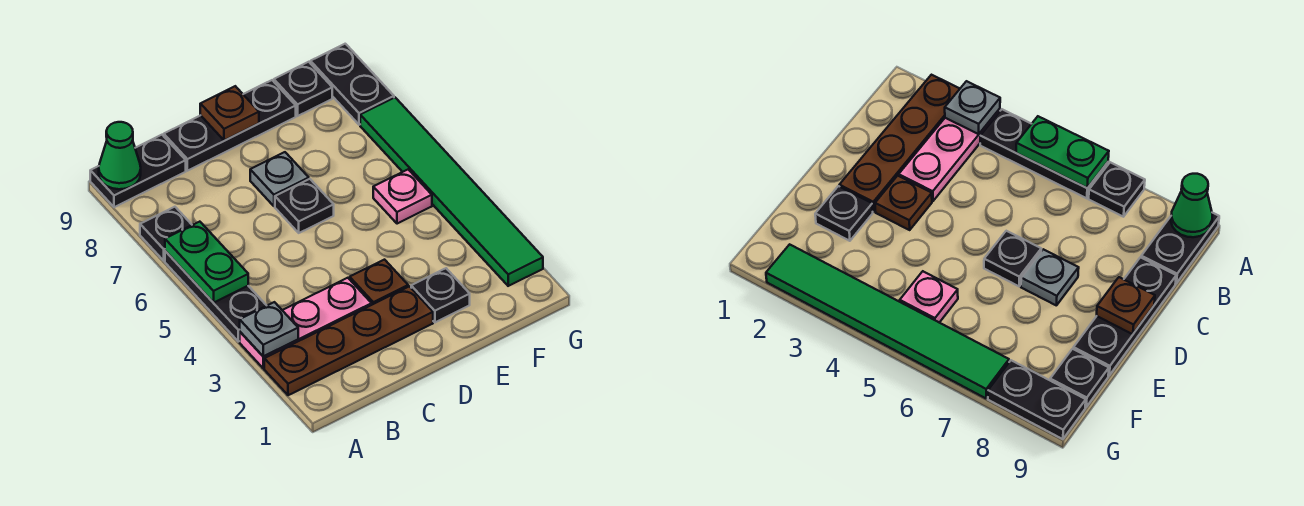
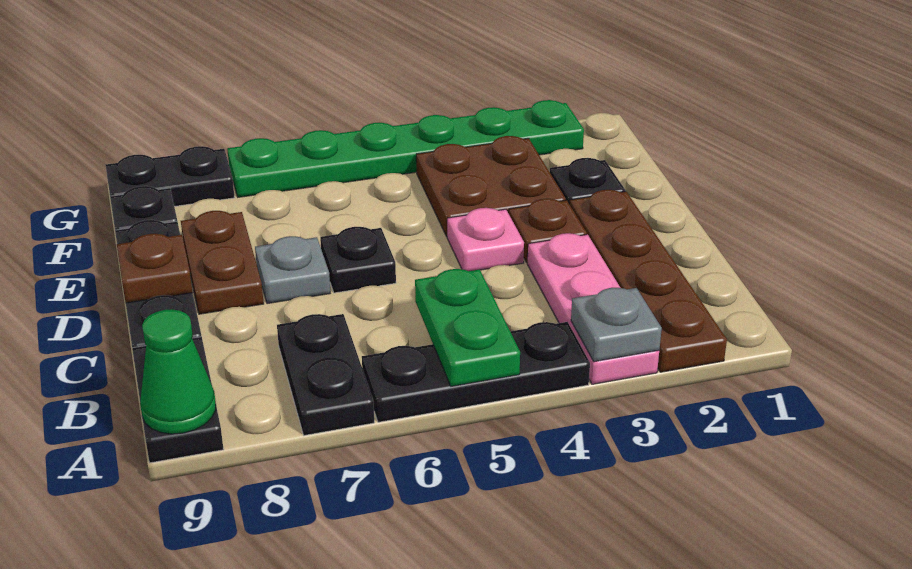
green 1x2 plate [165,222,248,303] -> green 1x2 plate turned to [415,269,520,386]
black 1x1 plate [140,207,192,261] -> black 1x2 plate [277,314,374,436]
none -> brown 1x2 plate [181,211,264,314]
none -> brown 2x2 plate [416,136,566,237]
pink 1x1 plate [373,170,432,224] -> pink 1x1 plate moved to [447,208,524,271]
green 1x6 tile [360,98,543,286] -> green 1x6 plate [227,100,584,197]

